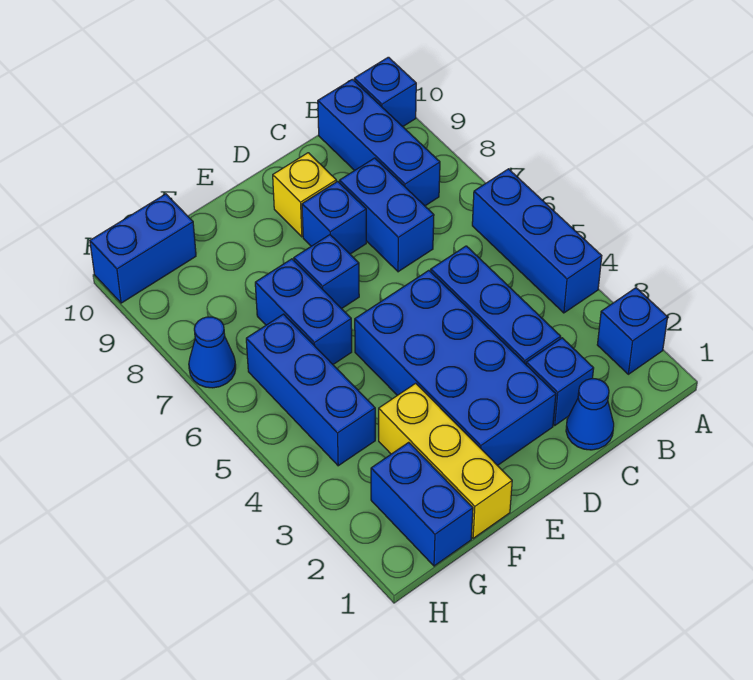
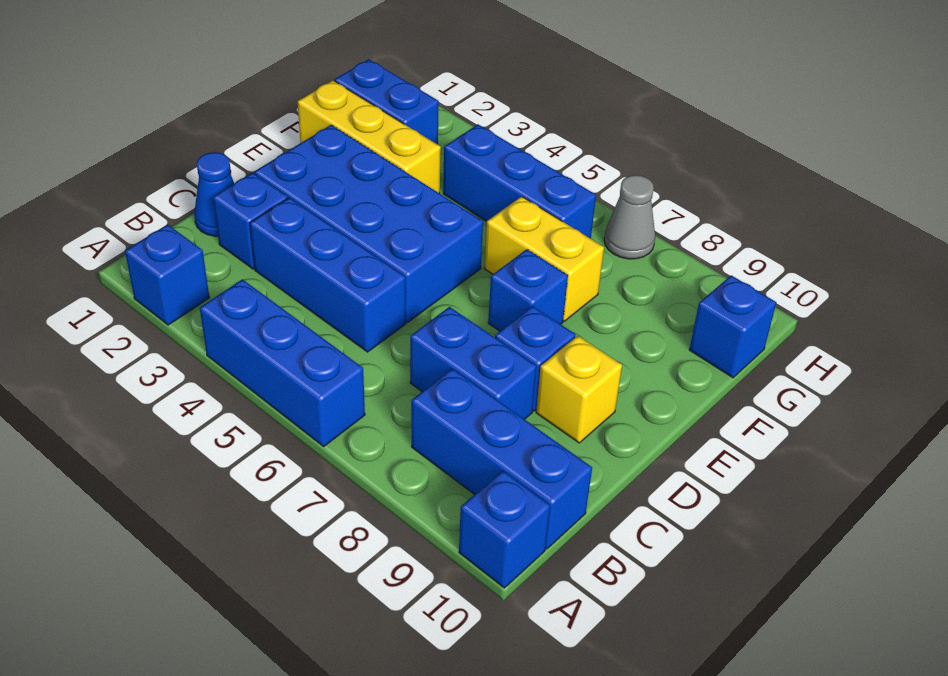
blue 1x2 brick [255,259,352,364] -> yellow 1x2 brick [484,196,604,321]
blue 1x2 brick [90,194,196,303] -> blue 1x1 brick [689,275,776,378]
blue 1x1 cone [189,317,236,388] -> grey 1x1 cone [604,175,655,259]

